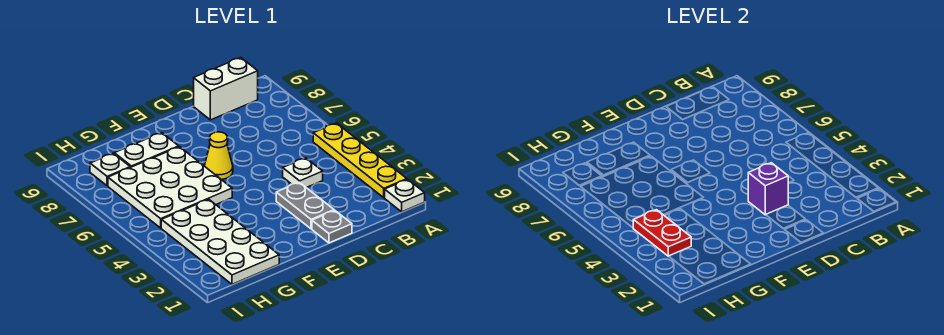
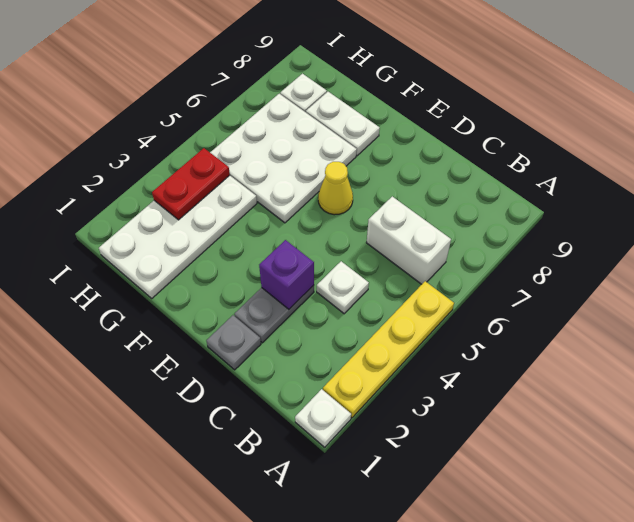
white 1x2 brick [194,58,258,120] -> white 1x2 brick moved to [367,196,451,284]

